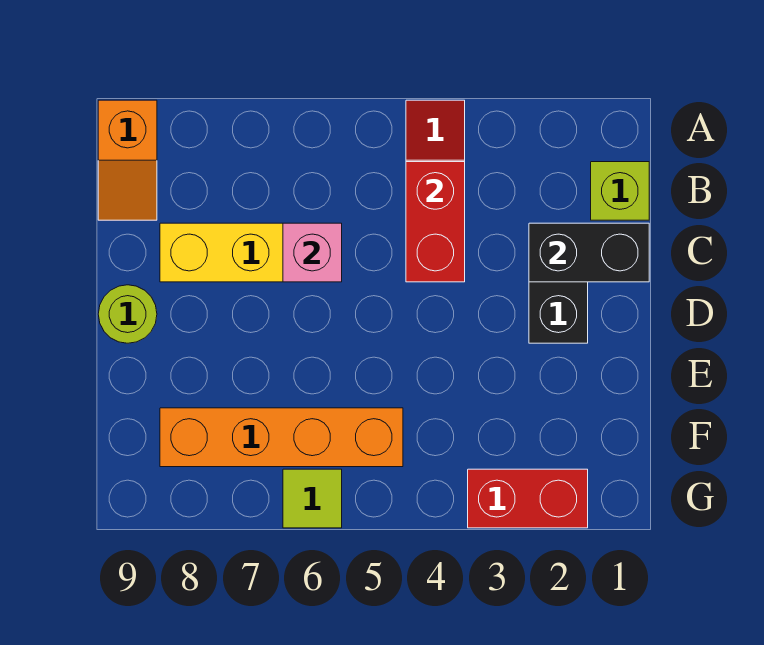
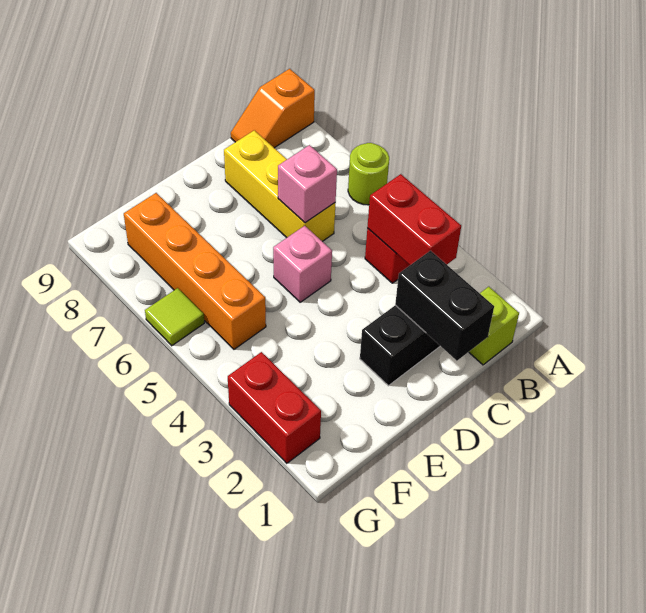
red 1x2 brick [406,162,465,282] -> red 1x2 brick turned to [367,174,461,265]
none -> pink 1x1 brick [273,226,332,302]
lime 1x1 round brick [98,285,157,343] -> lime 1x1 round brick moved to [348,143,389,205]

